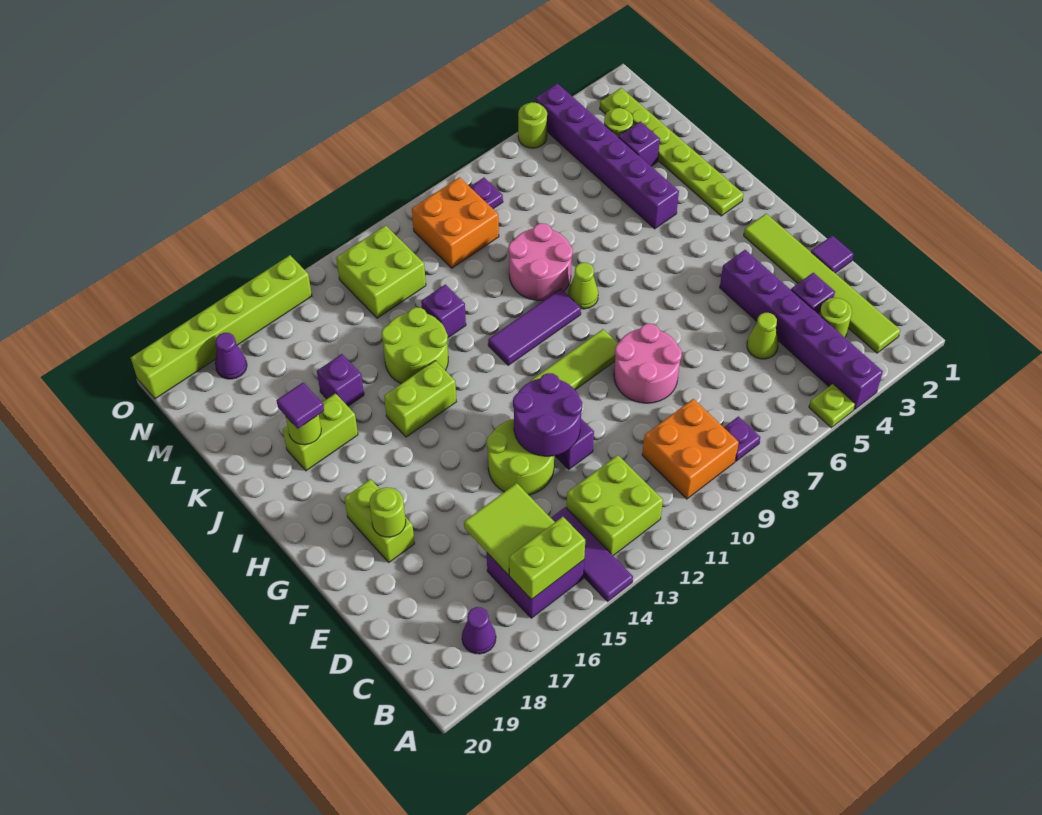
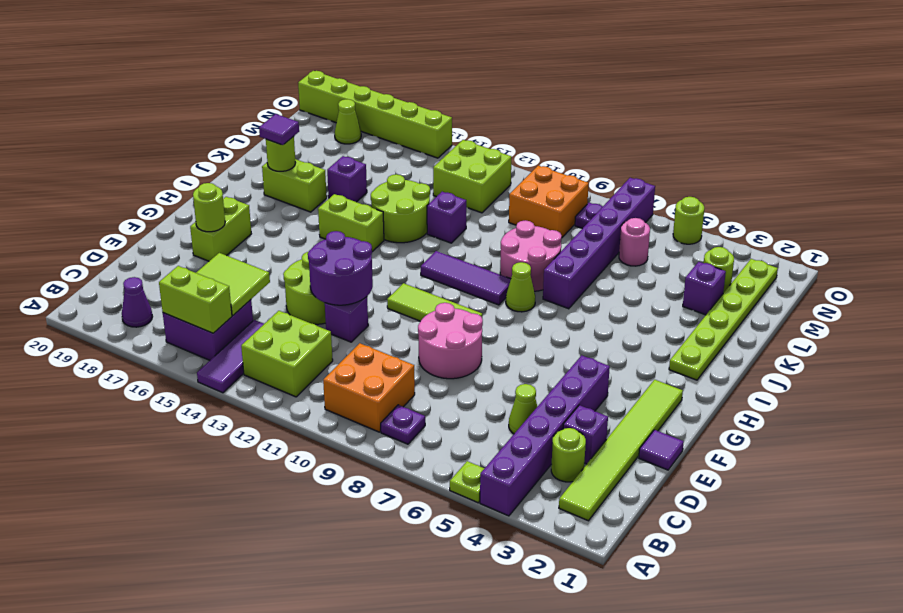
purple 1x6 brick [536,83,679,229] -> purple 1x6 brick moved to [543,178,655,309]
none -> pink 1x1 round brick [619,218,650,266]
purple 1x1 cone [215,333,247,379] -> lime 1x1 cone [335,99,361,144]

